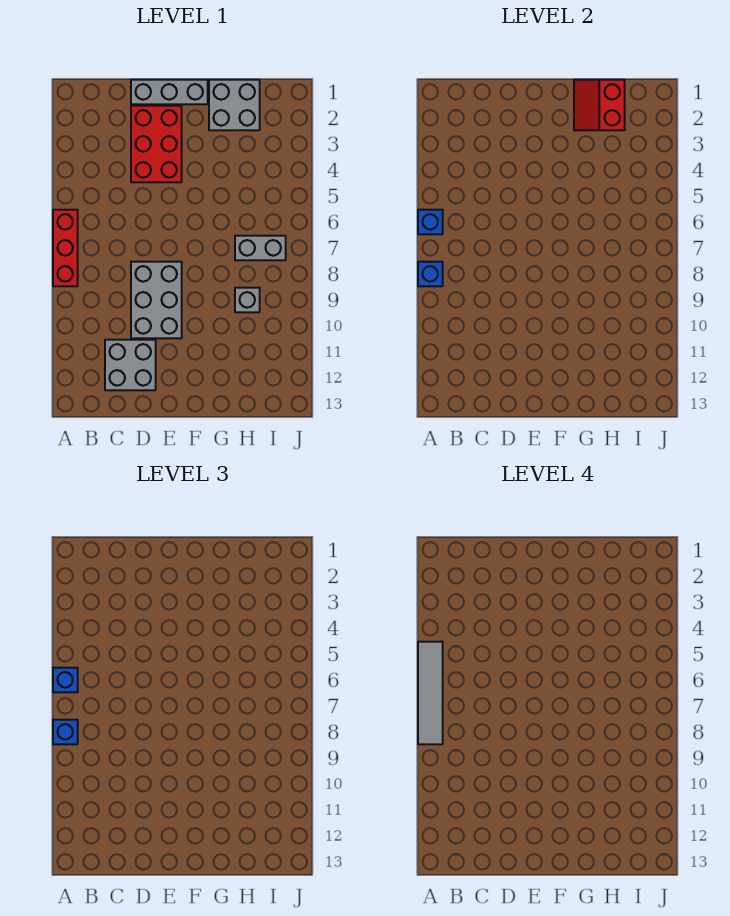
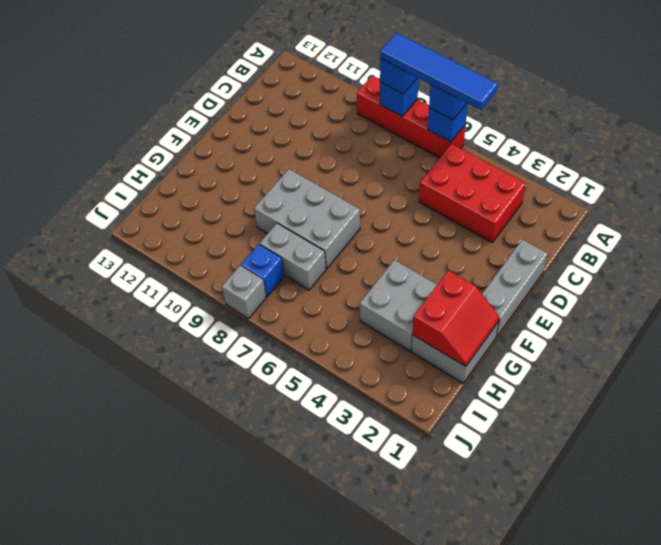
grey 1x4 tile [418,642,443,744] -> blue 1x4 tile [380,33,498,110]
red 1x3 brick [53,210,78,286] -> red 1x4 brick [357,76,466,158]
grey 2x2 brick [105,340,156,390] -> grey 2x2 brick moved to [360,260,437,351]
red 2x3 brick [131,106,182,182] -> red 2x3 brick moved to [419,144,526,242]
grey 2x3 brick [131,262,182,338] -> grey 2x3 brick moved to [254,169,360,269]
red 2x2 slope [574,80,625,130] -> red 2x2 slope turned to [412,271,500,367]
grey 1x2 brick [235,236,286,260] -> grey 1x2 brick turned to [260,223,326,290]
grey 1x1 brick [235,288,260,312] -> grey 1x1 brick moved to [222,266,266,319]
none -> blue 1x1 brick [241,244,284,297]

